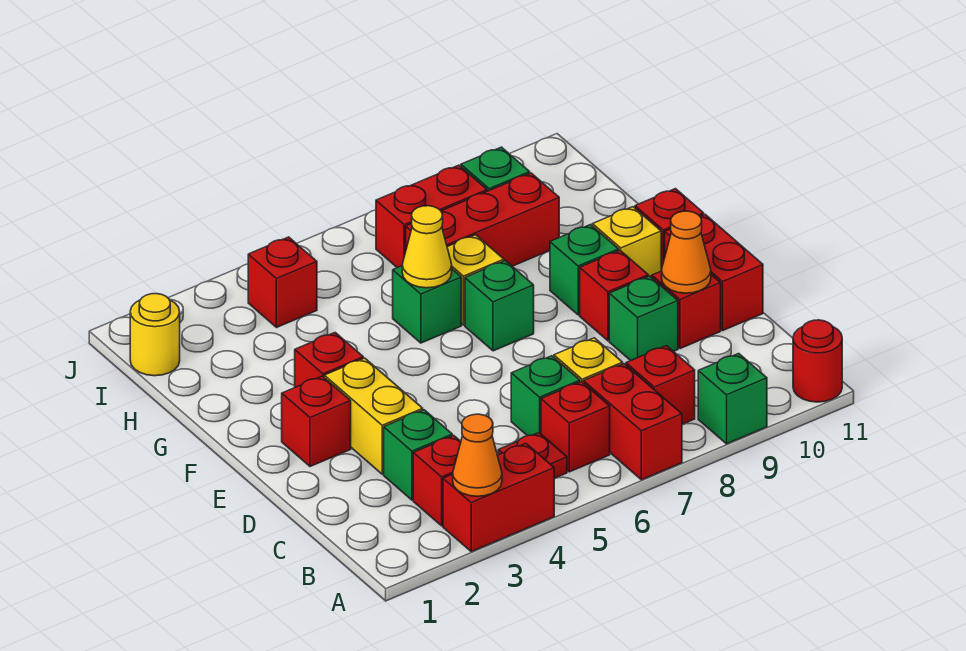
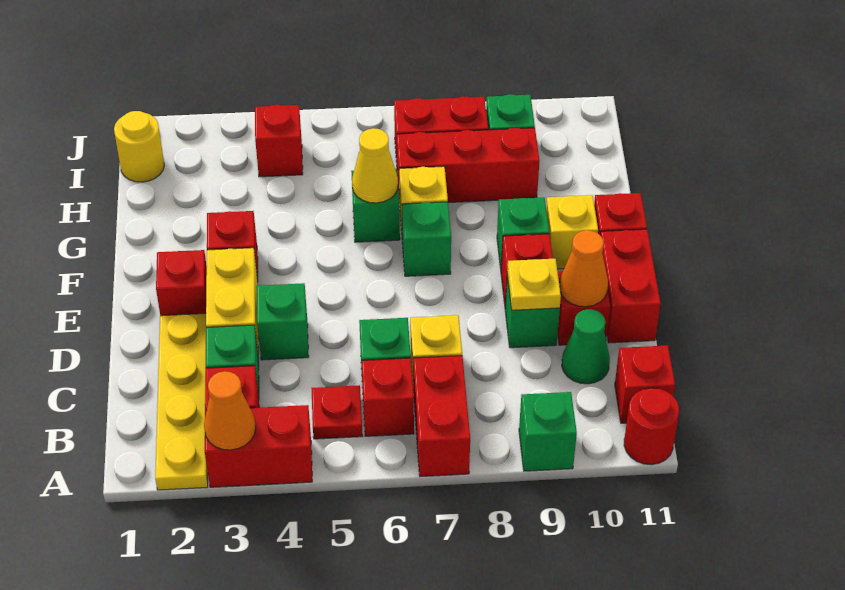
none -> yellow 1x4 plate [155,313,208,490]
red 1x1 brick [626,346,695,424] -> red 1x1 brick moved to [615,345,675,423]
none -> green 1x1 cone [562,309,610,384]
none -> green 1x1 brick [257,283,309,360]
none -> yellow 1x1 plate [507,259,561,310]

